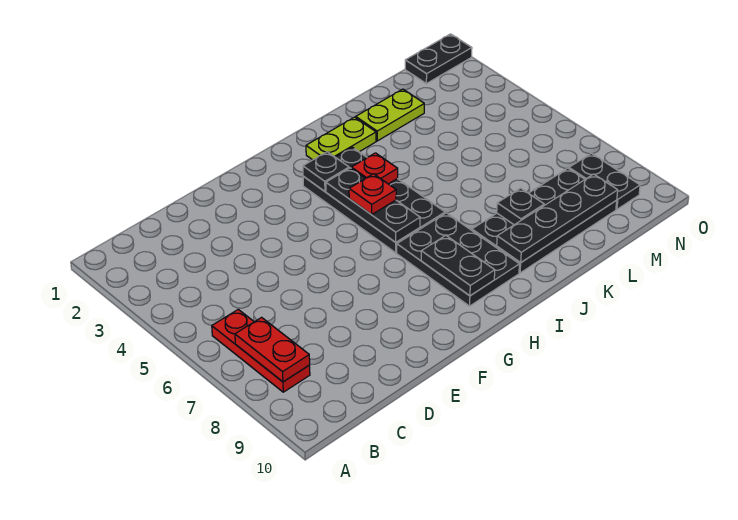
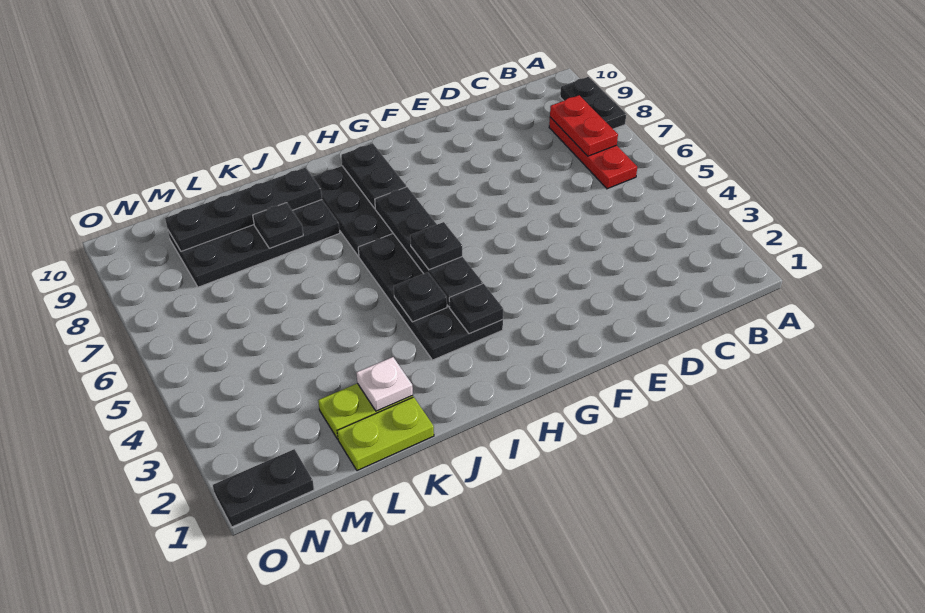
black 1x3 plate [326,168,420,242] -> black 1x4 plate [375,187,483,307]
red 1x1 plate [349,174,396,215] -> black 1x1 plate [410,222,462,270]
lime 1x2 plate [306,117,376,160] -> lime 1x2 plate moved to [337,397,434,471]
red 1x1 plate [351,153,398,184] -> black 1x1 plate [394,272,447,322]
none -> white 1x1 plate [356,357,413,411]
black 1x2 plate [569,153,640,209] -> black 1x2 plate moved to [560,77,626,129]

